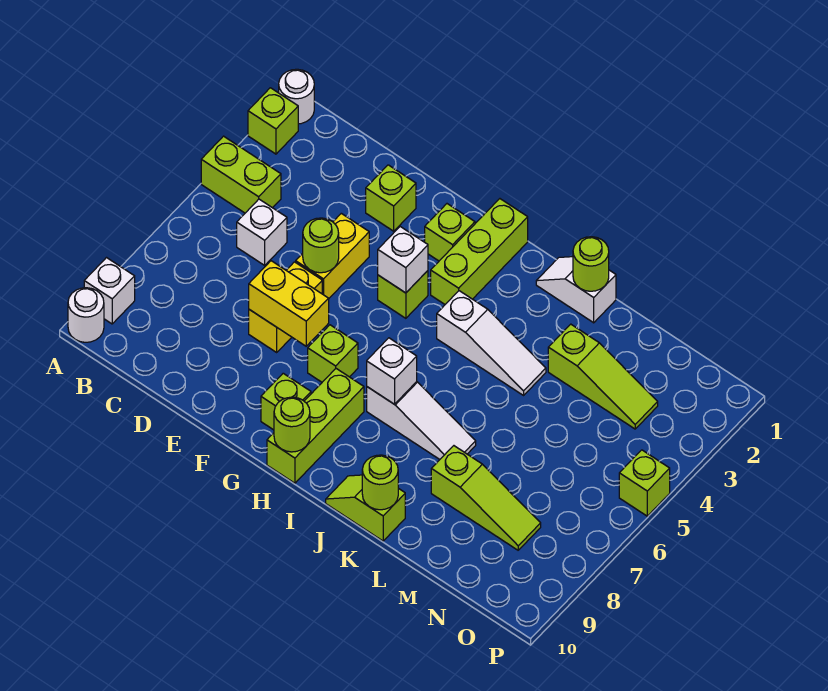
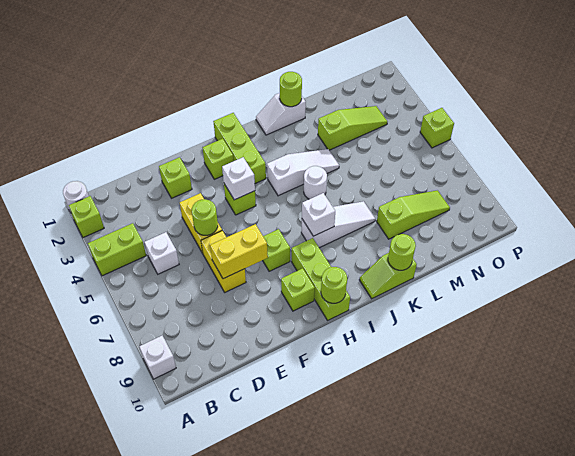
white 1x1 round brick [68,288,104,342] -> white 1x1 round brick moved to [304,166,327,199]

